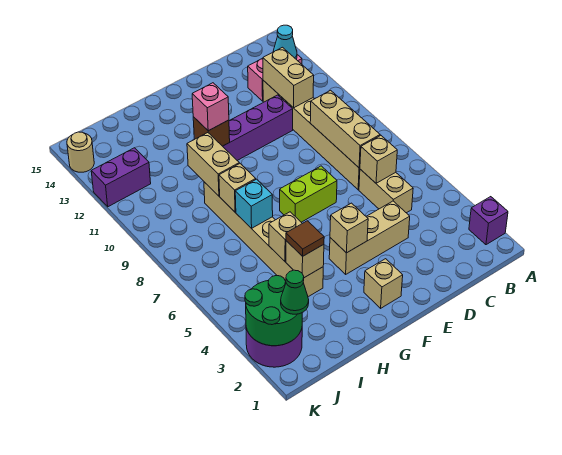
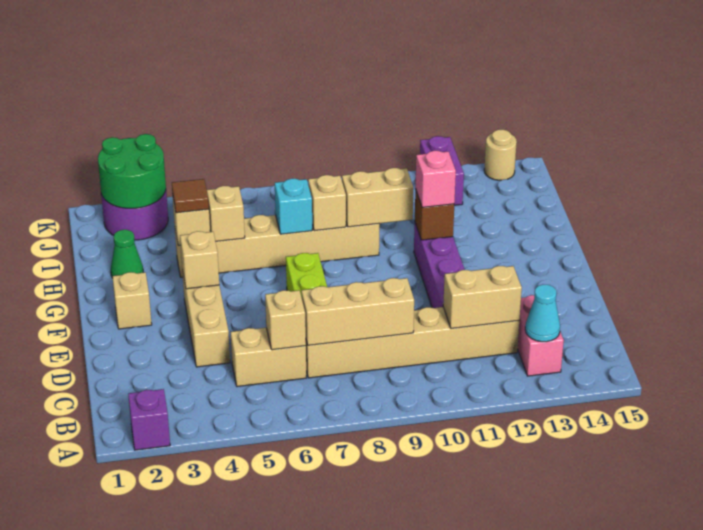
green 1x1 cone [281,270,309,314] -> green 1x1 cone moved to [111,230,143,278]

